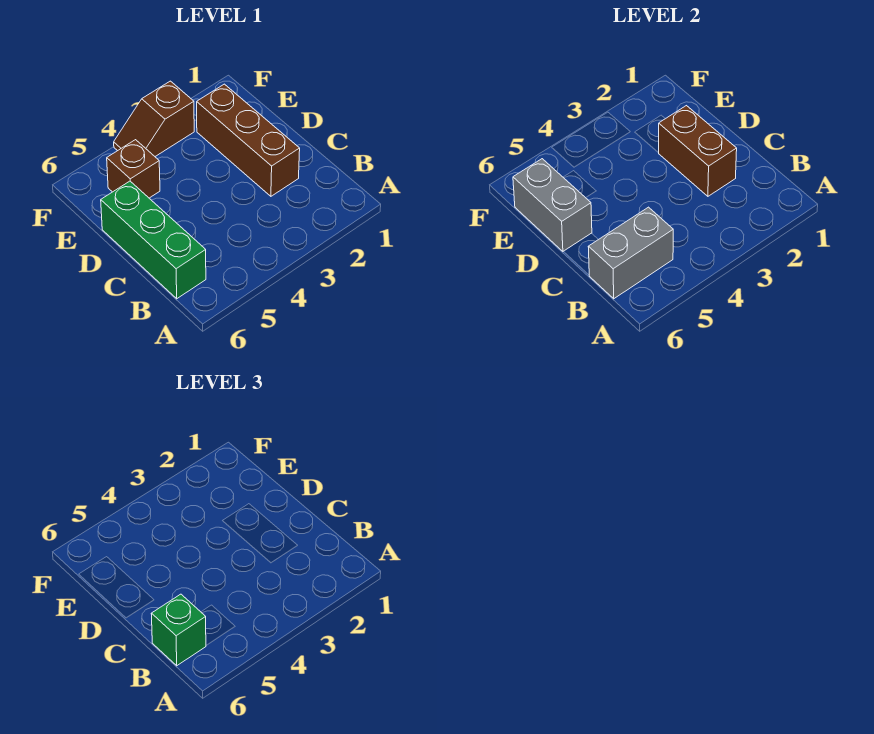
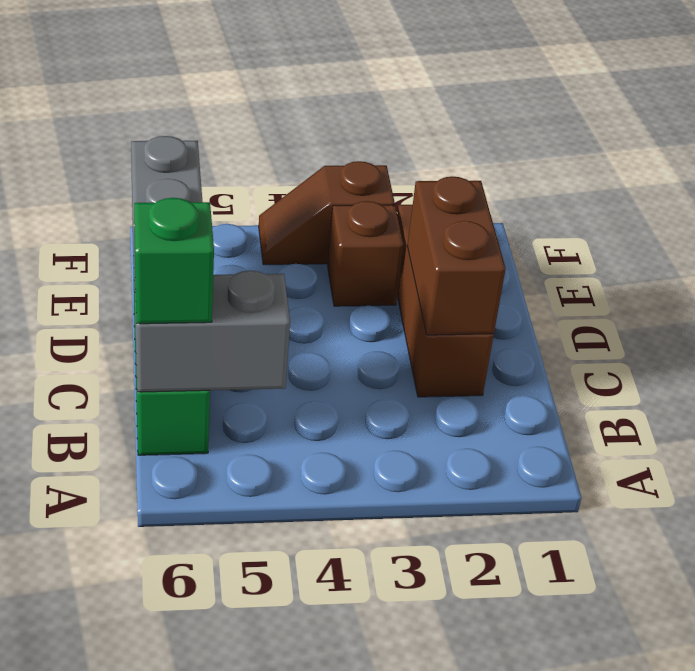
brown 1x1 brick [107,140,160,198] -> brown 1x1 brick moved to [327,201,404,306]

